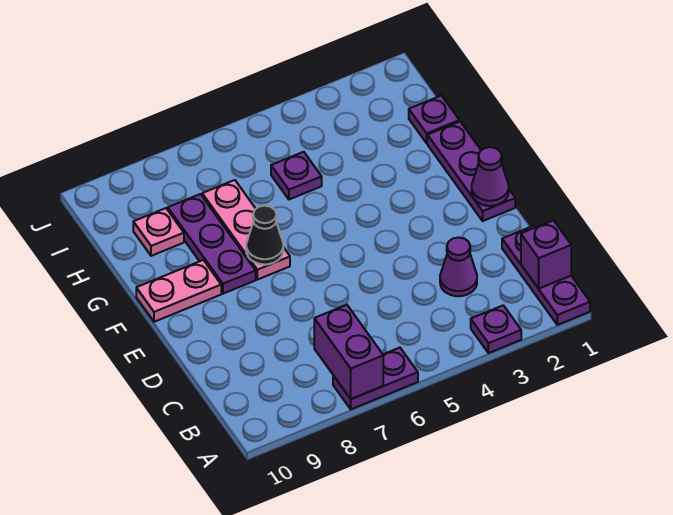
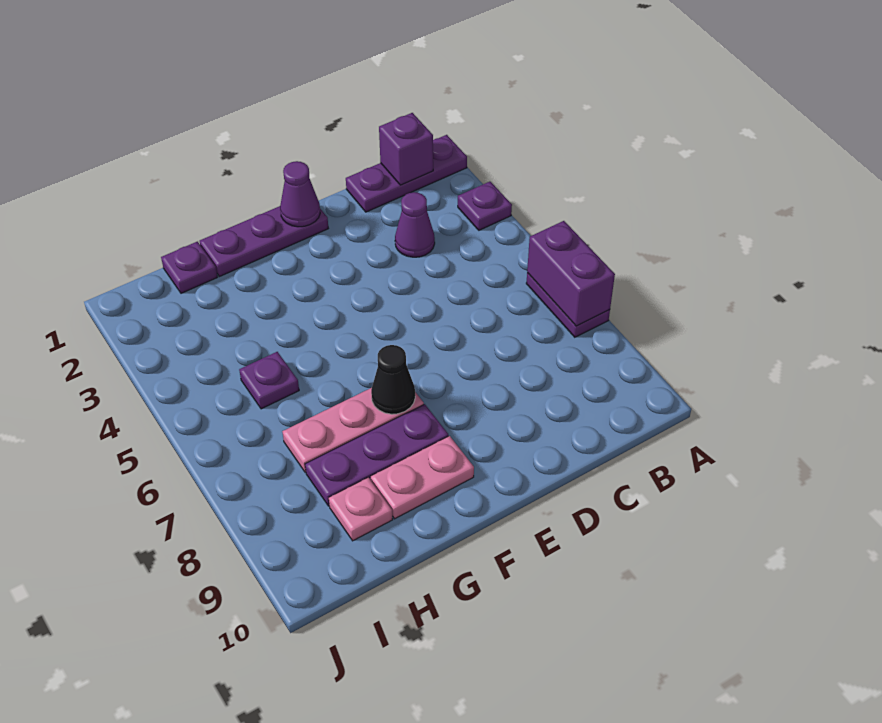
purple 1x2 brick [314,305,383,399] -> purple 1x2 brick turned to [527,221,615,326]
pink 1x2 plate [136,260,221,322] -> pink 1x2 plate turned to [370,436,474,519]

